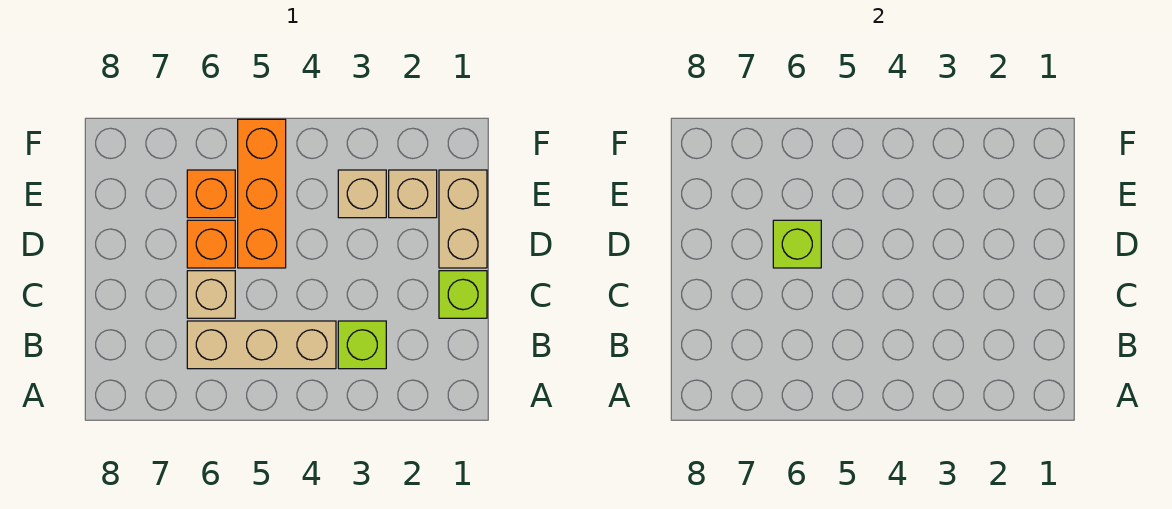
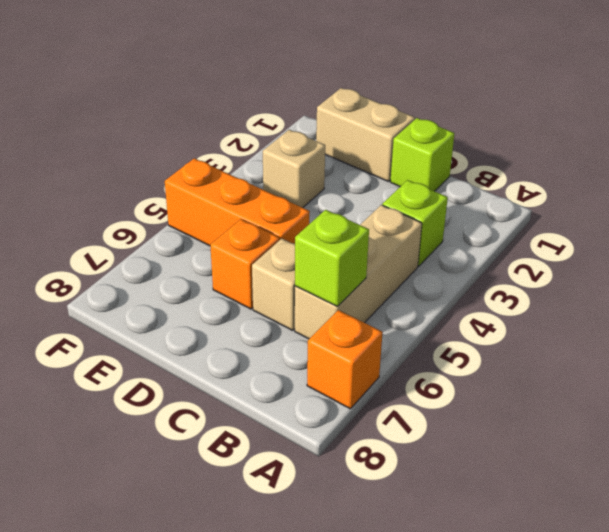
lime 1x1 brick [773,220,821,268] -> lime 1x1 brick moved to [295,210,369,307]
tan 1x1 brick [389,170,437,218] -> none
orange 1x1 brick [187,170,235,218] -> orange 1x1 brick moved to [307,310,383,409]

